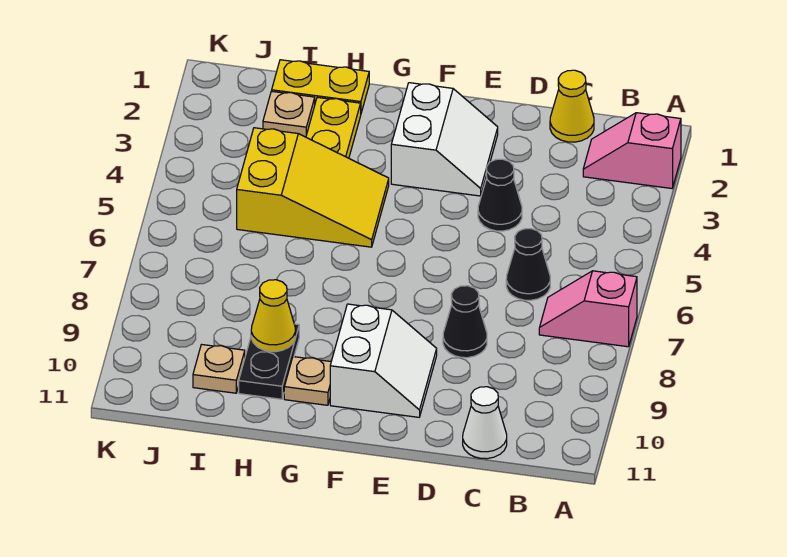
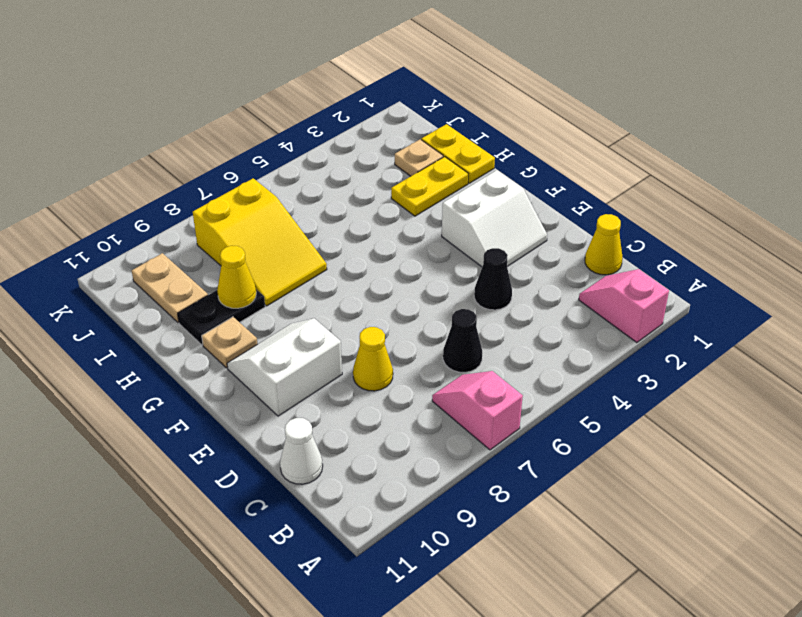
black 1x1 cone [443,286,487,358] -> yellow 1x1 cone [353,327,393,391]
white 2x2 slope [330,304,437,417] -> white 2x2 slope turned to [227,318,342,416]
yellow 2x3 slope [237,128,389,247] -> yellow 2x3 slope moved to [193,178,327,306]
tan 1x1 plate [193,345,245,393] -> tan 1x2 plate [132,253,208,323]

